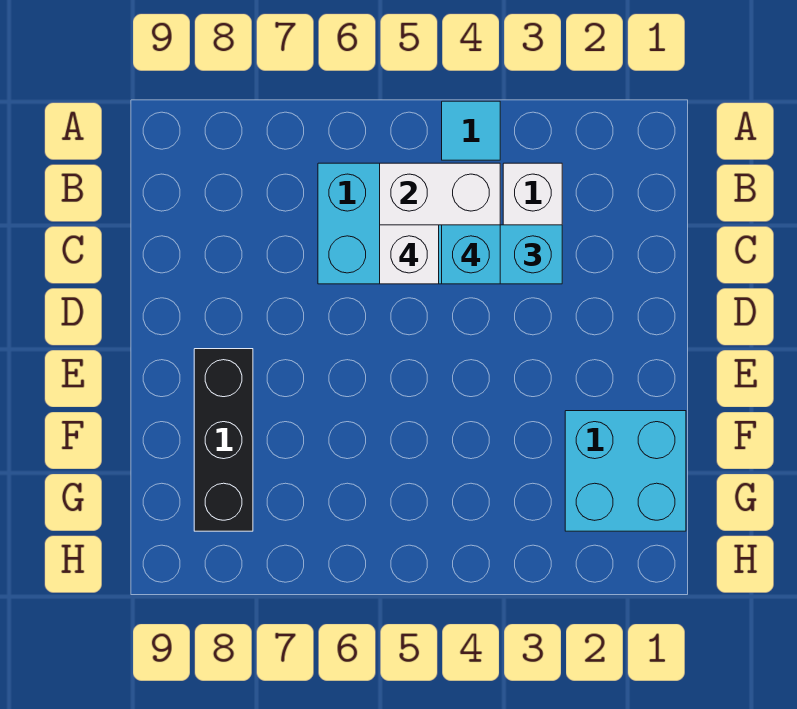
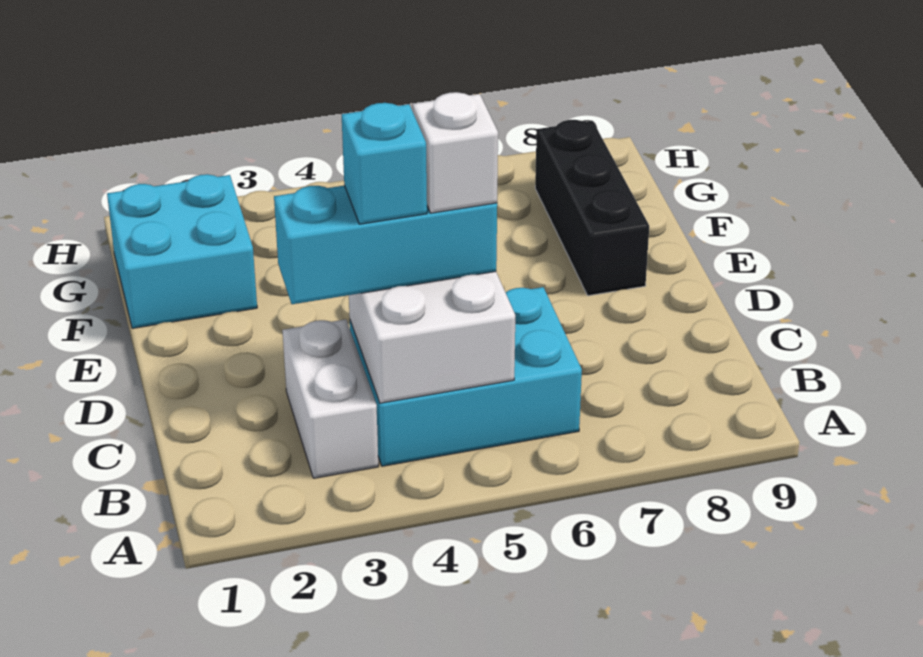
cyan 1x1 tile [442,101,500,160] -> none

